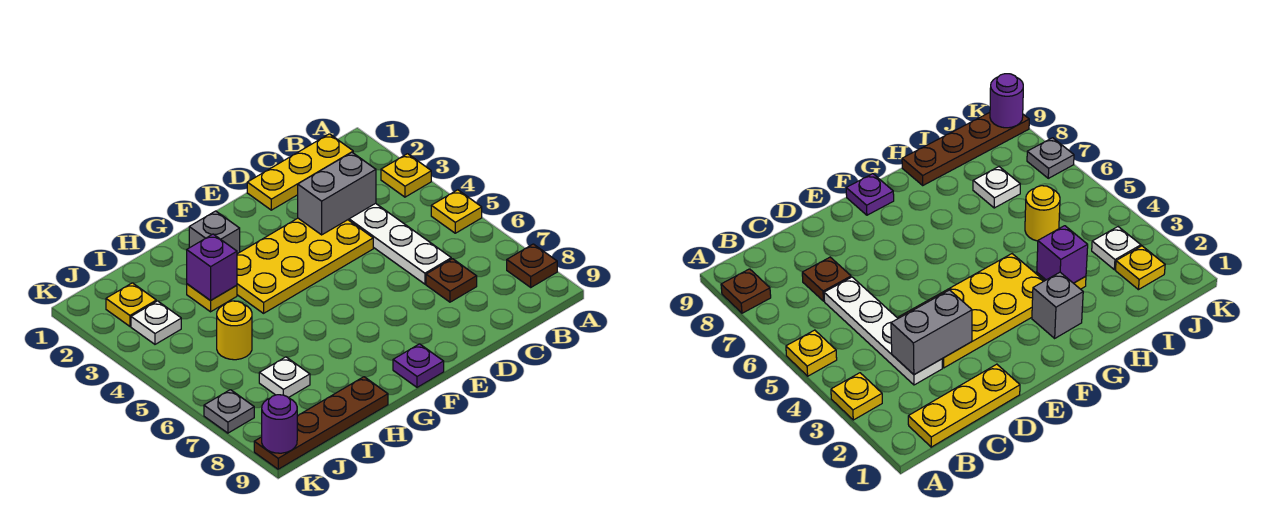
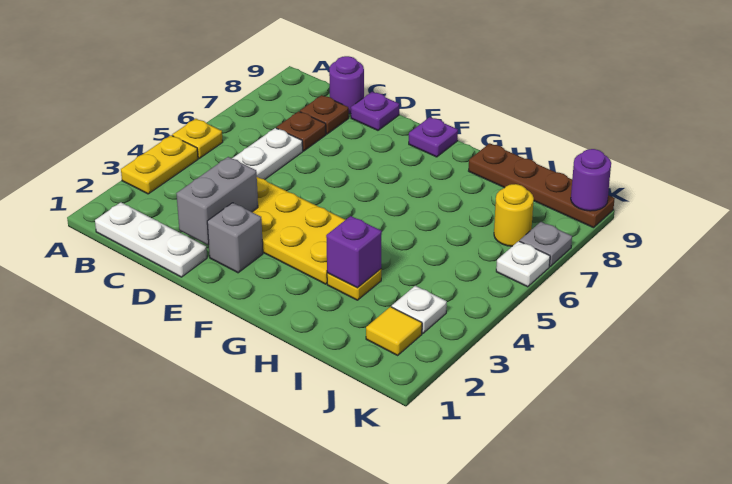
yellow 1x1 plate [381,154,431,197] -> yellow 1x2 plate [121,135,198,194]
brown 1x1 plate [507,244,557,287] -> brown 1x1 plate moved to [300,95,349,134]
yellow 1x3 plate [247,134,353,210] -> white 1x3 plate [95,202,207,277]
grey 1x2 brick [298,152,376,235] -> grey 1x2 brick turned to [176,157,258,245]
none -> purple 1x1 round brick [329,56,364,114]
none -> purple 1x1 plate [351,92,399,130]
grey 1x1 brick [189,211,240,254] -> grey 1x1 brick moved to [207,203,263,273]
yellow 1x1 round brick [217,301,252,360] -> yellow 1x1 round brick moved to [494,184,534,246]
white 1x1 plate [259,357,310,398] -> white 1x1 plate moved to [496,241,550,287]
yellow 1x1 plate [106,283,156,326] -> yellow 1x1 tile [366,307,422,355]

